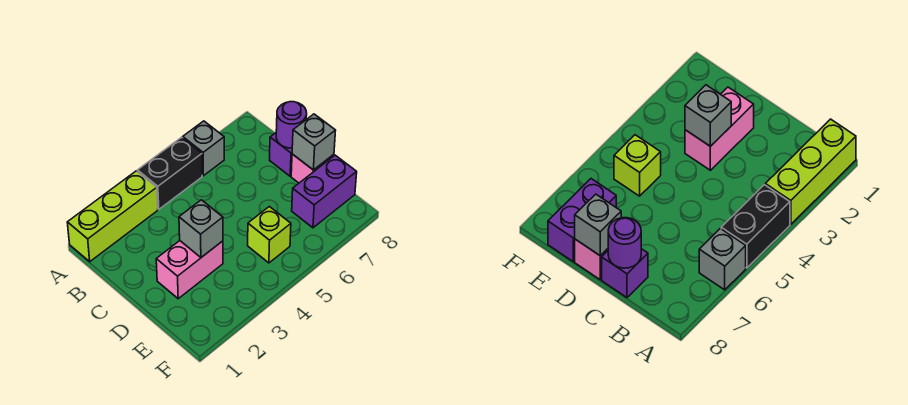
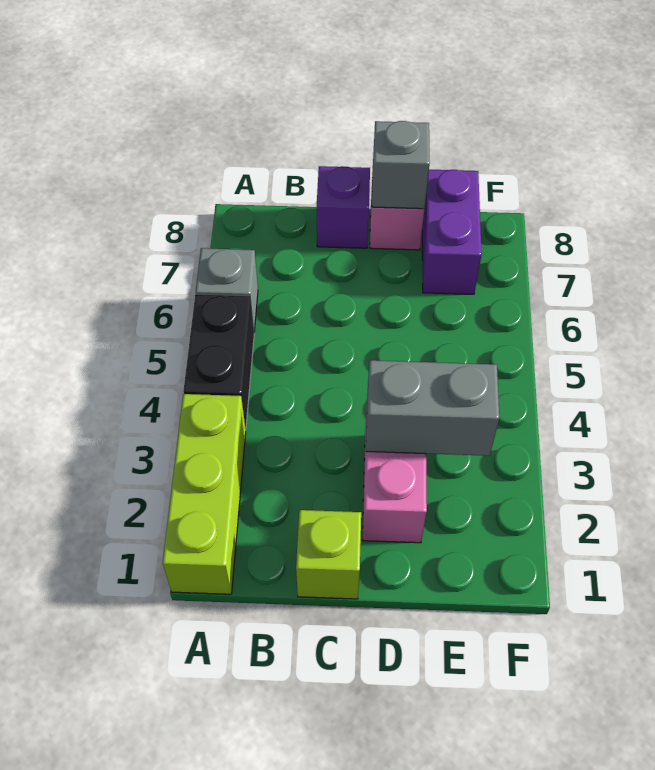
purple 1x1 round brick [276,102,307,148] -> none
grey 1x1 brick [179,200,223,257] -> grey 1x2 brick [366,360,499,456]
lime 1x1 brick [248,207,291,263] -> lime 1x1 brick moved to [296,510,361,599]

